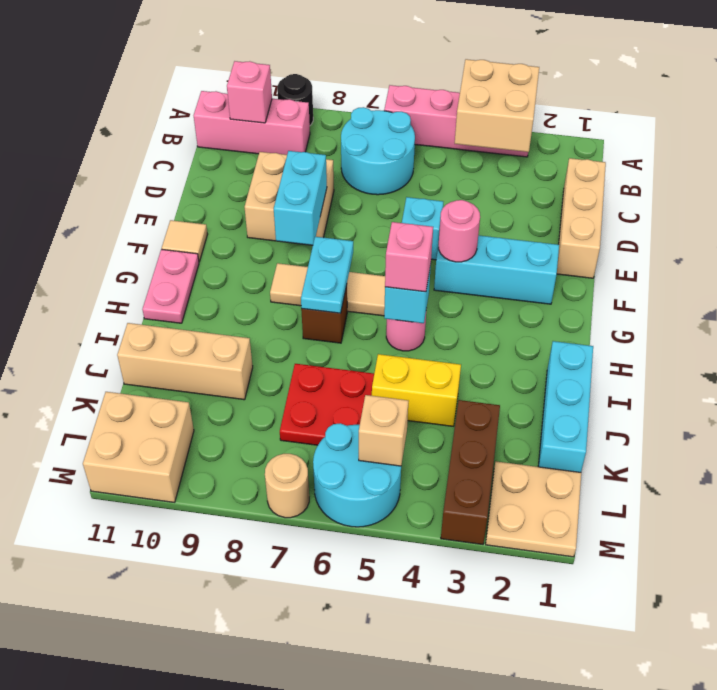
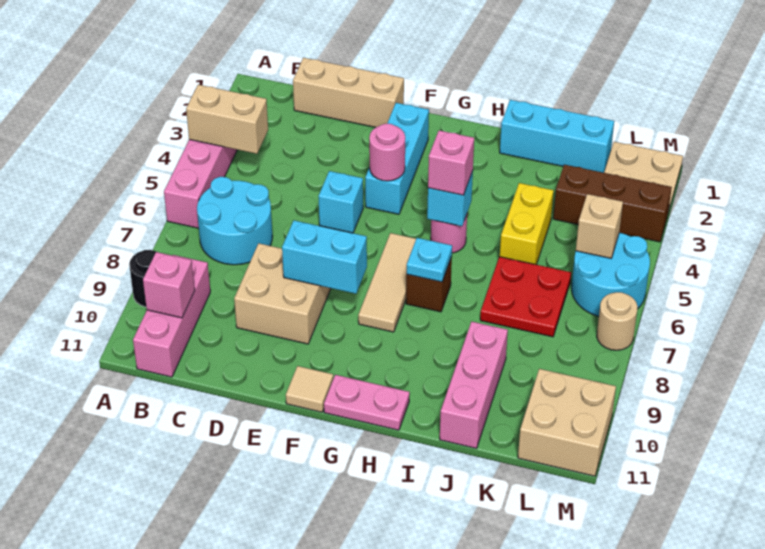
tan 2x2 brick [455,59,539,152] -> tan 1x2 brick [186,85,268,154]
cyan 1x2 plate [301,237,353,313] -> cyan 1x1 plate [407,238,452,282]
tan 1x3 brick [117,323,253,400] -> pink 1x3 brick [440,322,508,448]

